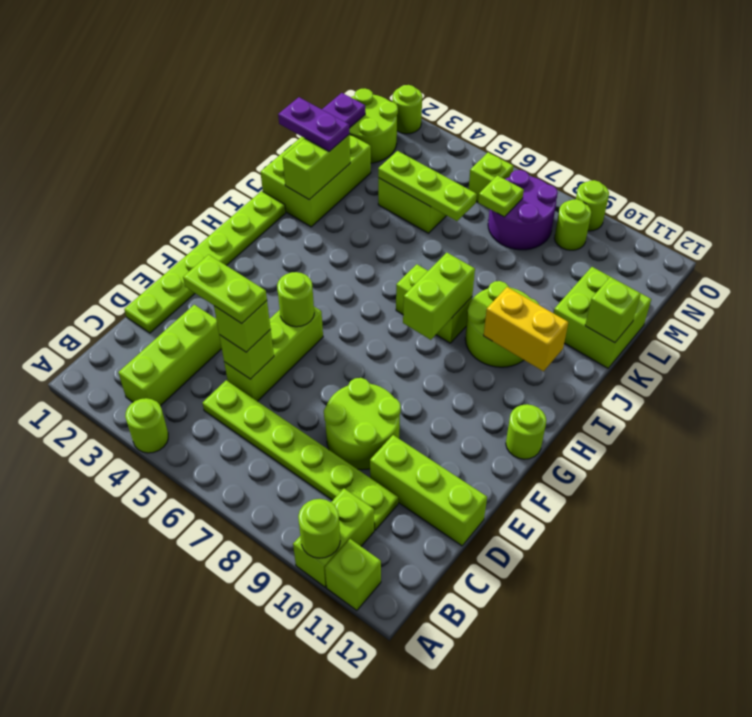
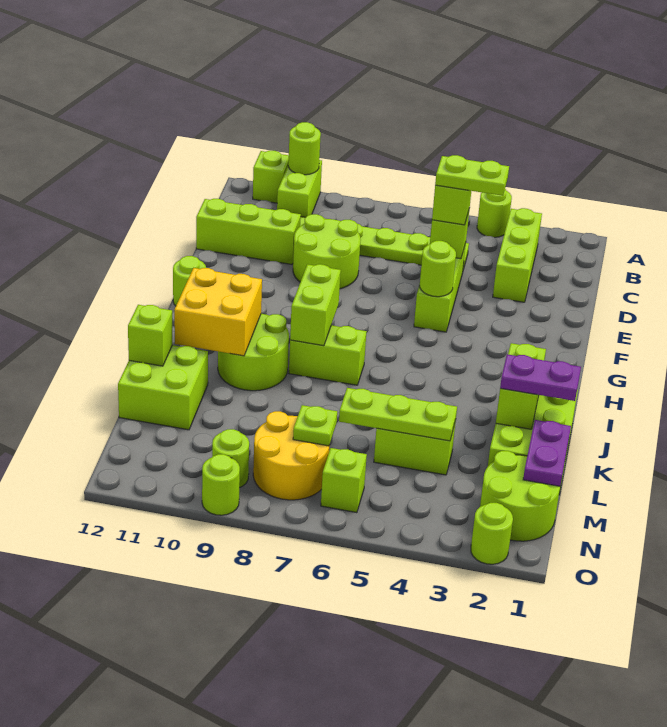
lime 1x6 plate [124,191,286,333] -> none
yellow 1x2 brick [484,287,568,371] -> yellow 2x2 brick [174,268,262,356]
purple 2x2 round brick [488,170,558,250] -> yellow 2x2 round brick [253,411,330,500]

